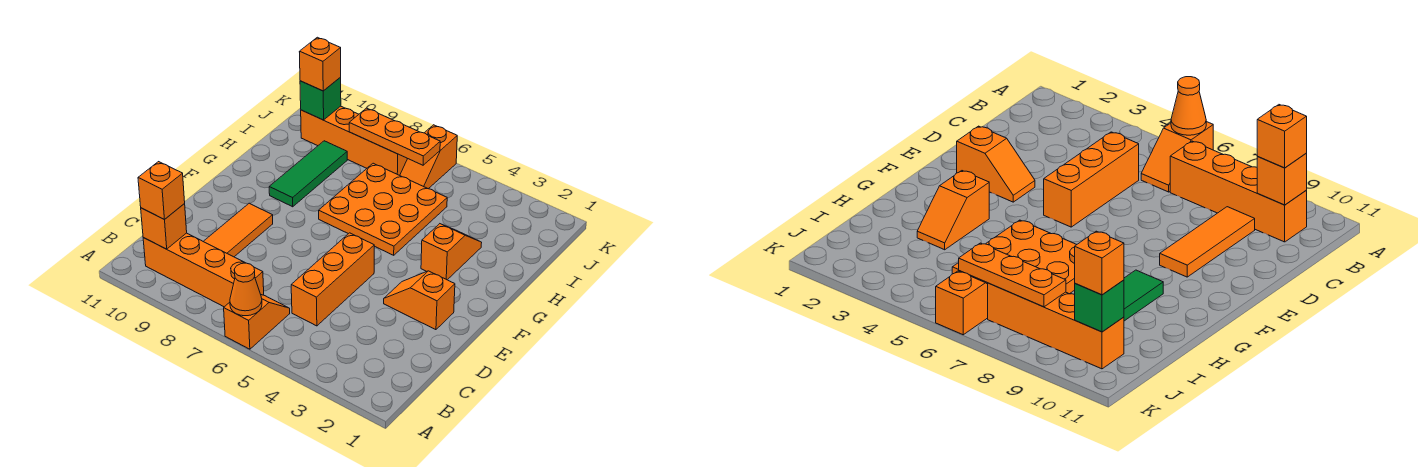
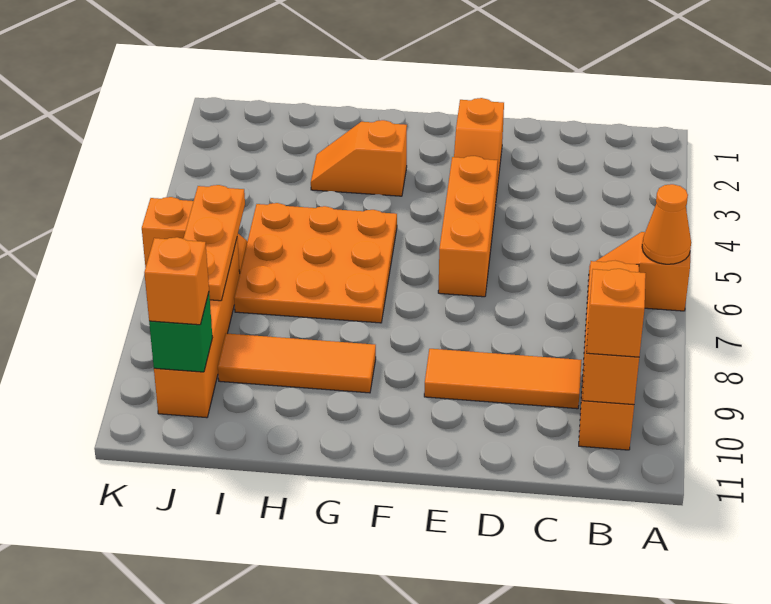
orange 1x3 brick [291,233,374,326] -> orange 1x3 brick turned to [438,156,498,297]
green 1x3 tile [269,141,347,207] -> orange 1x3 tile [218,333,376,393]

